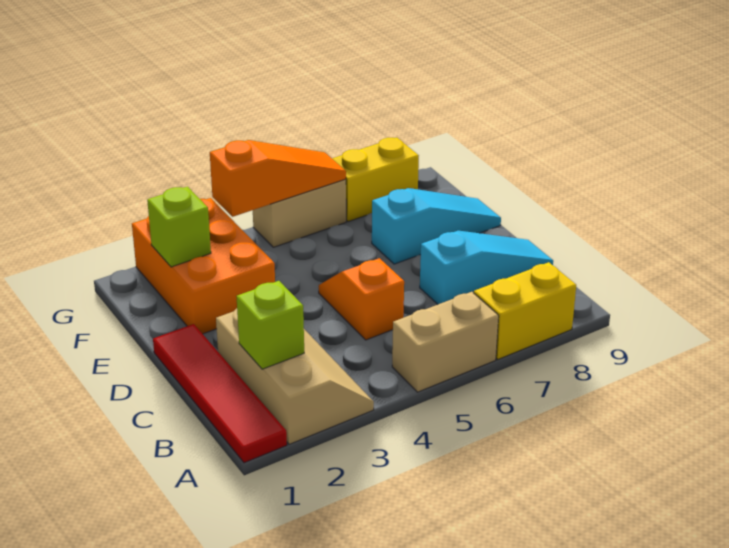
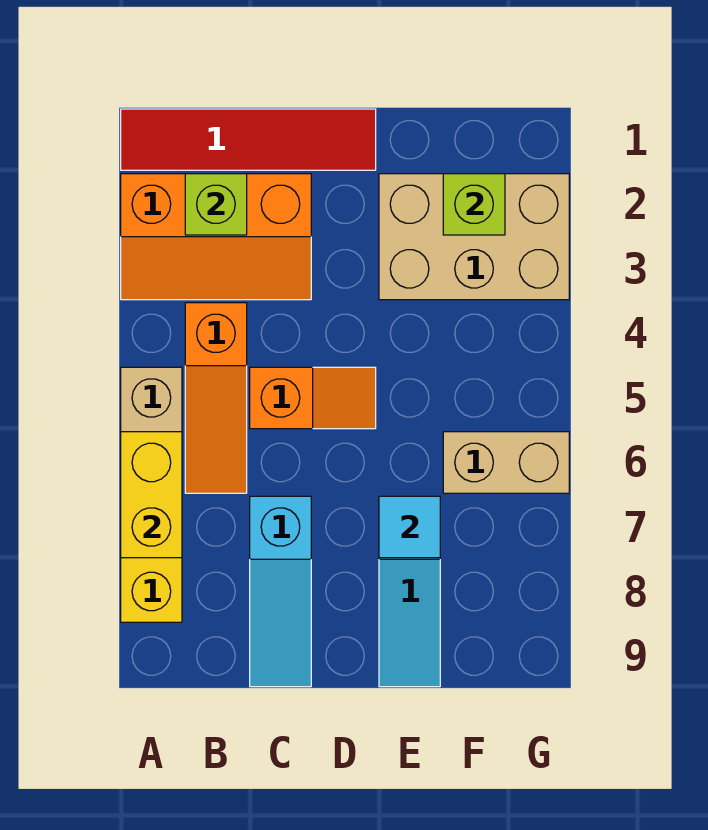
tan 2x3 slope [216,308,374,444] -> orange 2x3 slope [121,174,311,300]
orange 2x3 brick [132,198,275,334] -> tan 2x3 brick [379,174,569,300]
none -> cyan 1x1 tile [379,496,440,558]
orange 1x3 slope [210,140,346,217] -> orange 1x3 slope moved to [185,303,247,493]
tan 1x2 brick [253,179,346,247] -> tan 1x2 brick turned to [443,432,569,493]
yellow 1x2 brick [332,138,419,222] -> yellow 1x2 brick moved to [121,432,182,558]

